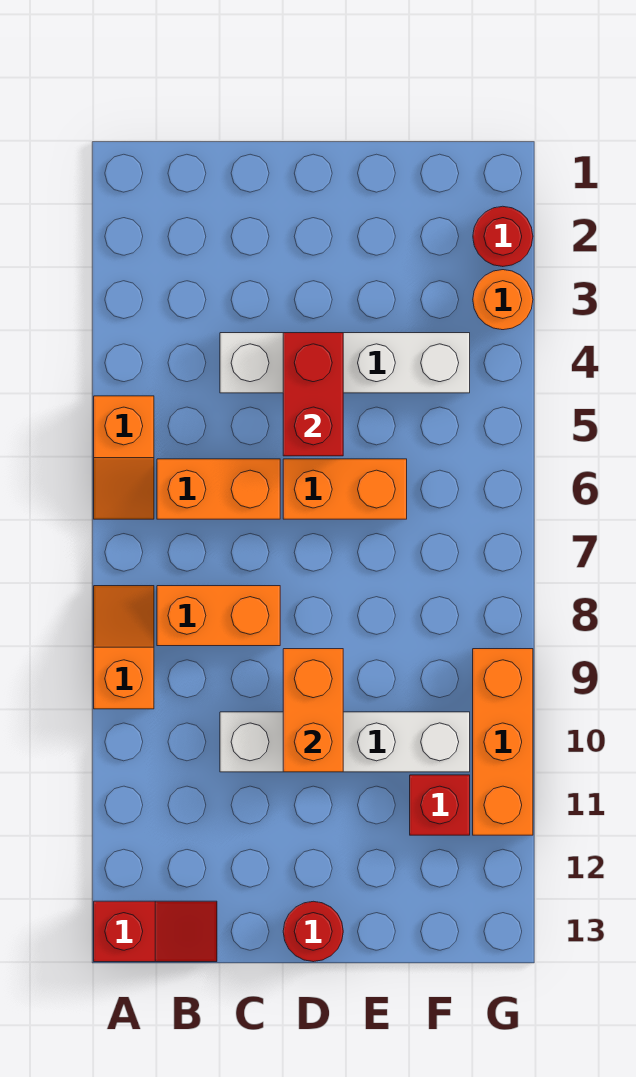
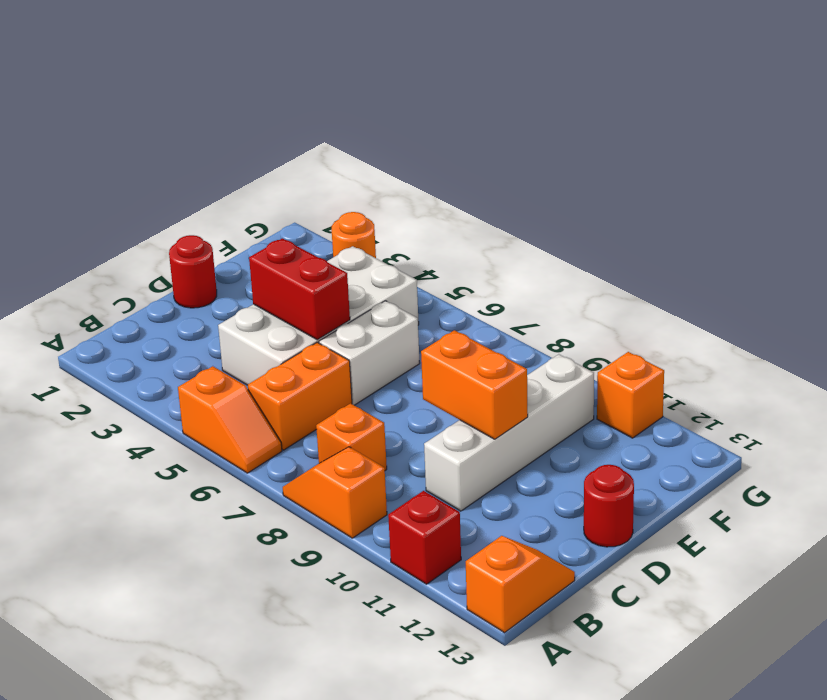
red 1x2 slope [94,901,217,962] -> orange 1x2 slope [466,536,575,633]
orange 1x2 brick [157,586,280,646] -> orange 1x1 brick [316,403,387,470]
white 1x4 brick [220,333,470,393] -> white 2x4 brick [218,246,419,385]
orange 1x2 brick [283,459,407,519] -> white 1x2 brick [319,301,420,405]
red 1x1 brick [410,775,470,835] -> red 1x1 brick moved to [388,491,461,584]
red 1x1 round brick [473,206,533,267] -> red 1x1 round brick moved to [169,235,217,308]
orange 1x3 brick [473,649,533,835] -> orange 1x1 brick [597,352,664,438]

